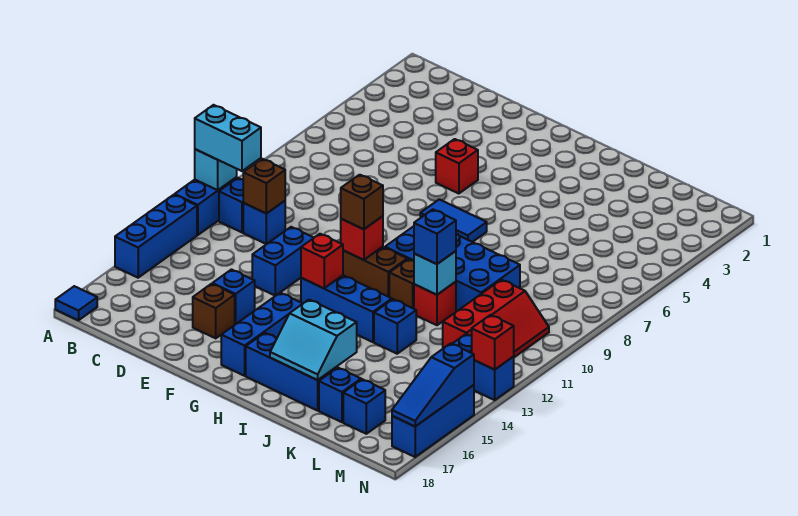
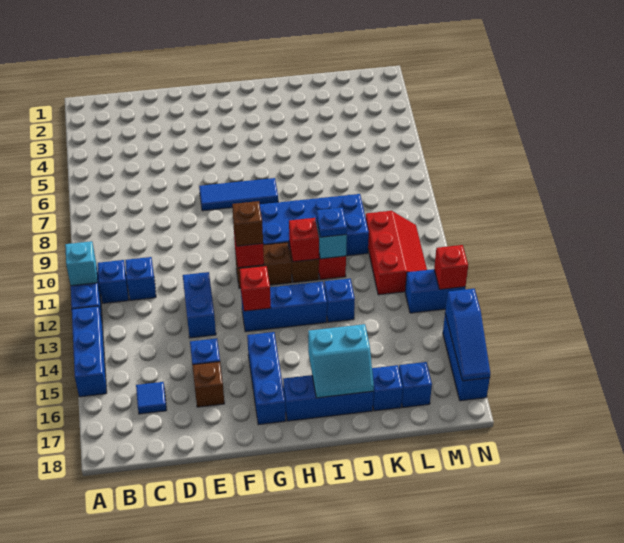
cyan 1x2 brick [195,105,261,171] -> none
blue 1x1 tile [55,286,97,320] -> blue 1x1 tile moved to [136,382,166,414]
brown 1x1 brick [243,159,285,214] -> none
red 1x1 brick [436,139,478,194] -> red 1x1 brick moved to [289,218,319,262]
blue 1x2 tile [420,199,487,242] -> blue 1x3 tile [199,178,278,211]
blue 1x1 brick [414,209,456,264] -> blue 1x1 plate [317,207,347,237]

